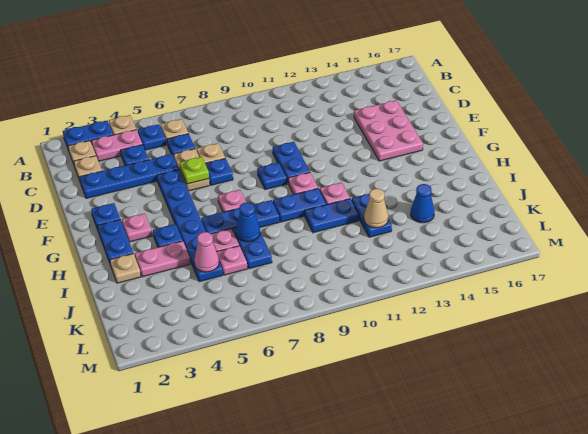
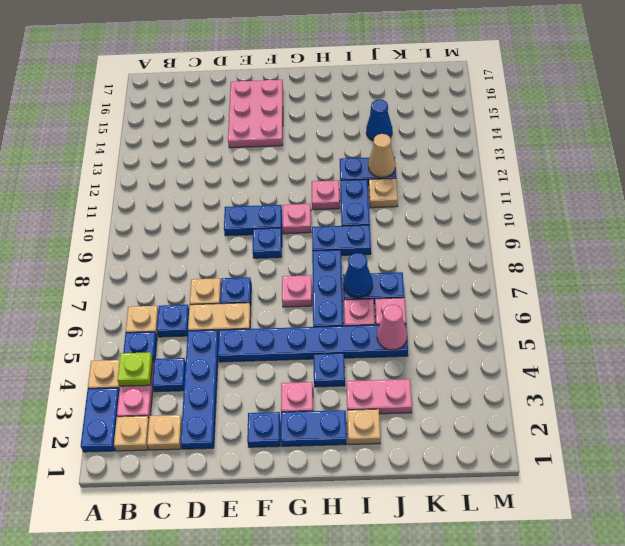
pink 2x3 plate [354,100,423,161] -> pink 2x3 plate turned to [228,79,283,148]
lime 1x1 plate [180,157,209,184] -> lime 1x1 plate moved to [117,352,153,386]
blue 1x2 plate [273,188,327,222] -> blue 1x2 plate turned to [312,225,371,255]
pink 1x2 plate [135,241,191,277] -> pink 1x2 plate turned to [346,379,412,414]
none -> tan 1x1 plate [369,178,398,208]

